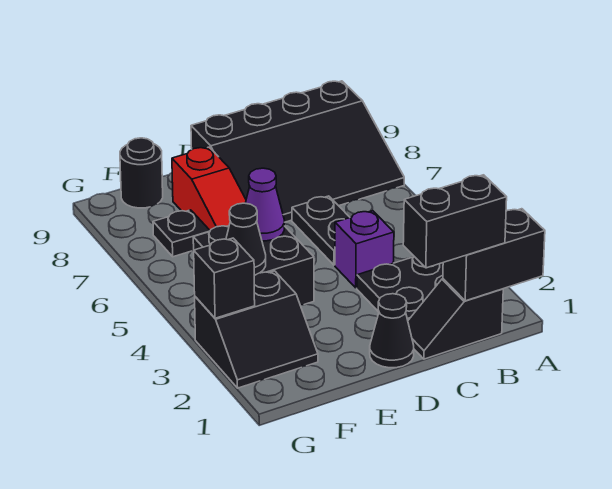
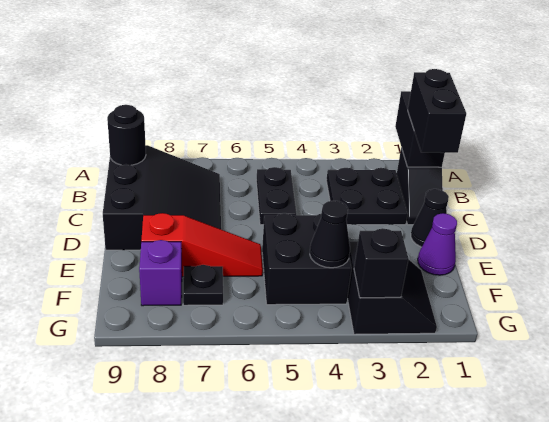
black 3x4 slope [191,81,404,222] -> black 3x3 slope [103,145,221,250]
purple 1x1 brick [335,211,394,288] -> purple 1x1 brick moved to [139,240,182,306]
black 1x2 plate [292,196,350,265] -> black 1x2 plate turned to [256,167,296,225]
purple 1x1 cone [246,168,284,241] -> purple 1x1 cone moved to [418,213,457,275]
black 1x1 round brick [120,138,163,208] -> black 1x1 round brick moved to [107,105,146,165]

